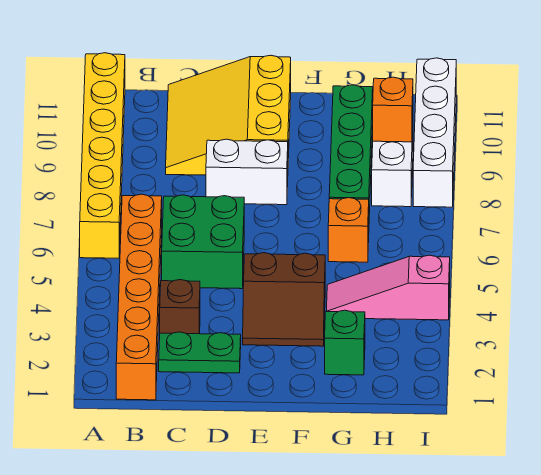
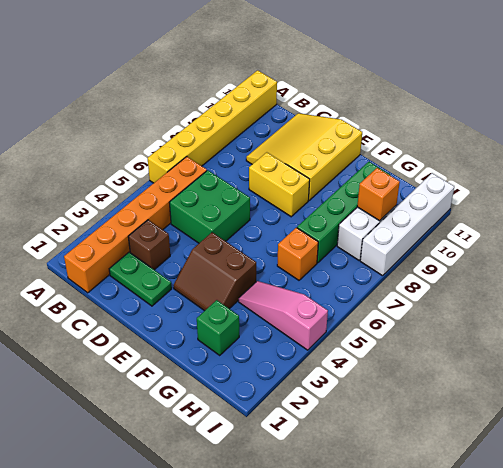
white 1x2 brick [206,139,288,205] -> yellow 1x2 brick [249,152,310,217]

